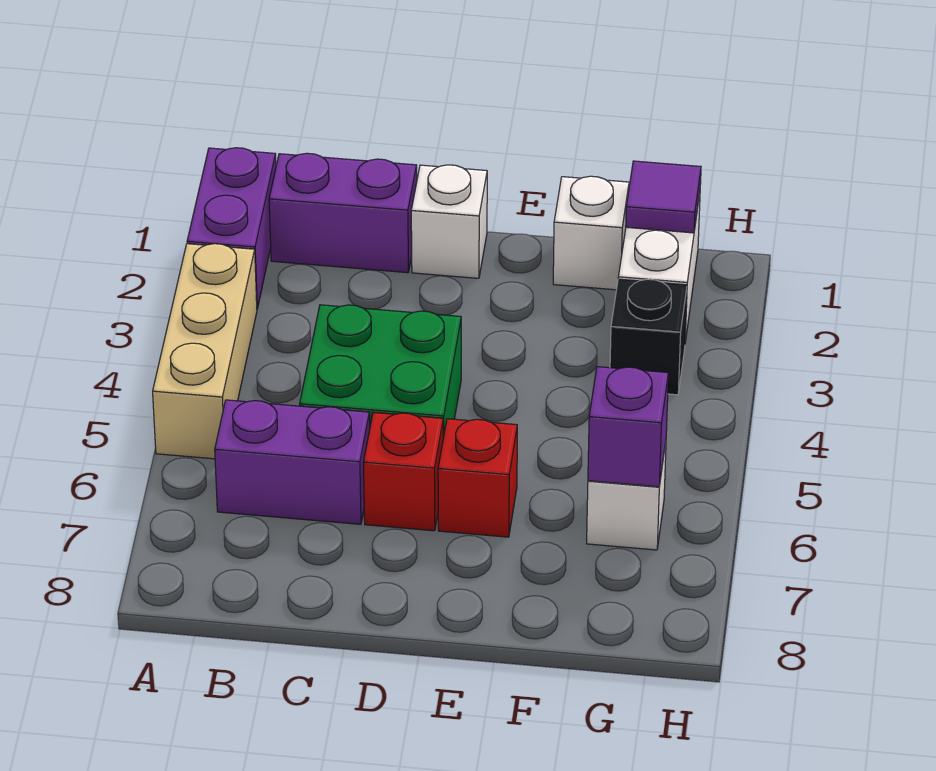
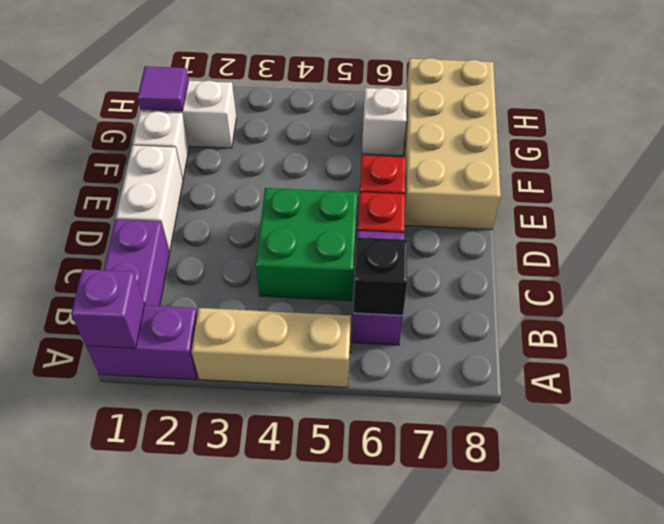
white 1x1 brick [411,165,487,278] -> white 1x2 brick [116,145,183,252]
none -> tan 2x4 brick [405,58,501,230]
black 1x1 brick [610,279,687,395] -> black 1x1 brick moved to [354,237,408,316]
purple 1x1 brick [588,367,668,487] -> purple 1x1 brick moved to [71,269,144,348]

